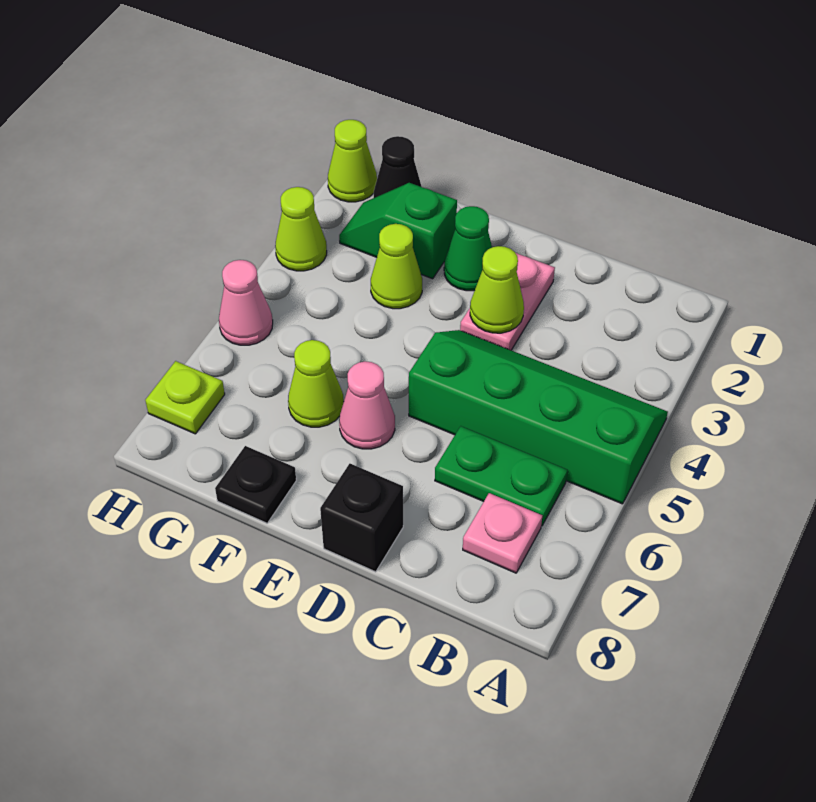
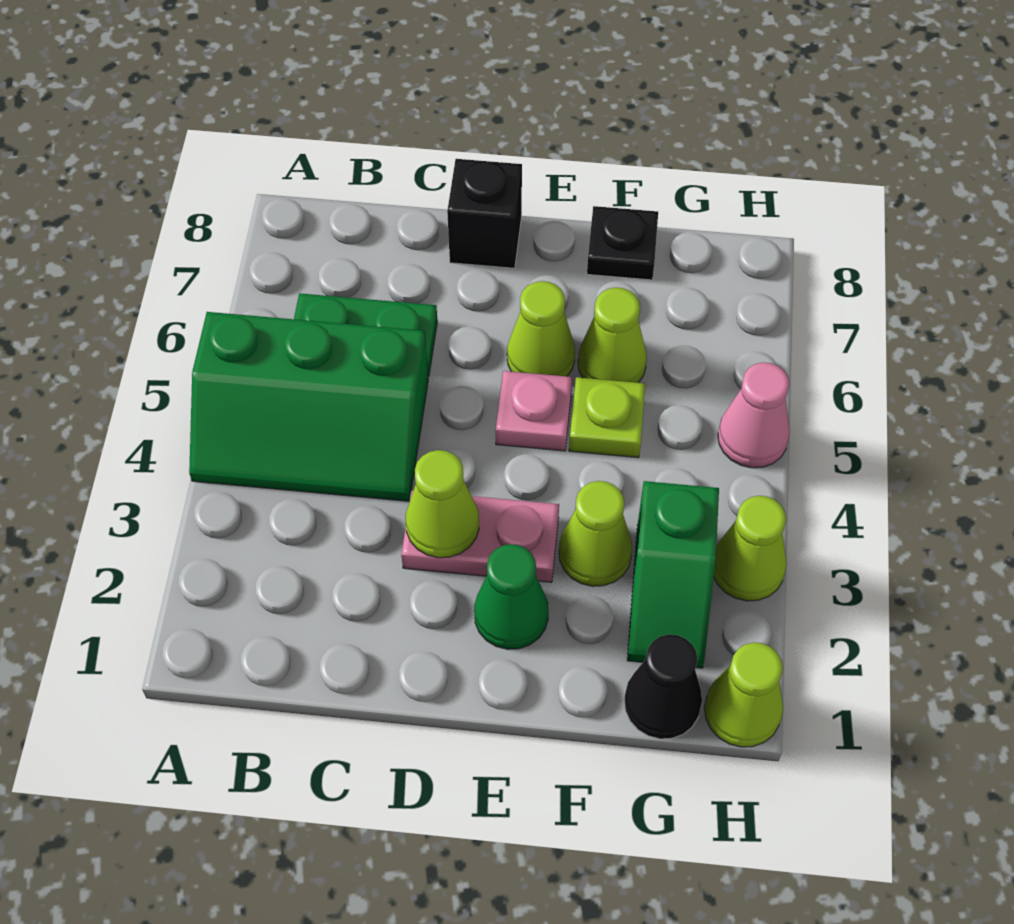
green 2x4 slope [409,330,668,504] -> green 2x3 slope [189,312,428,501]
pink 1x1 plate [463,493,542,573] -> pink 1x1 plate moved to [496,371,572,451]
pink 1x2 plate [460,253,555,350] -> pink 1x2 plate turned to [401,491,559,582]
pink 1x1 cone [339,361,395,449] -> lime 1x1 cone [507,281,575,376]
green 1x2 slope [339,183,457,279] -> green 1x2 slope turned to [627,481,719,668]
lime 1x1 plate [145,361,225,434] -> lime 1x1 plate moved to [569,377,645,458]

